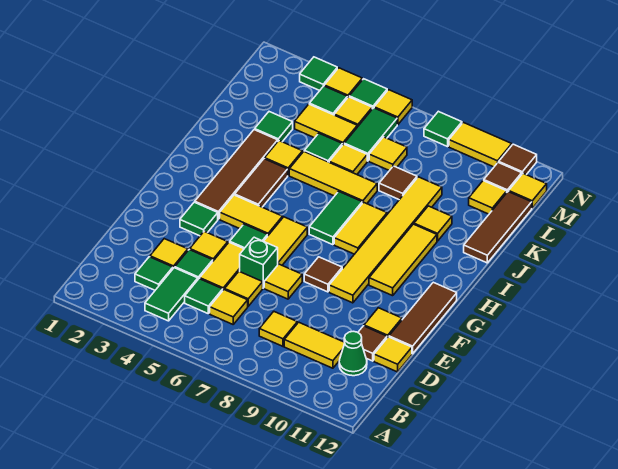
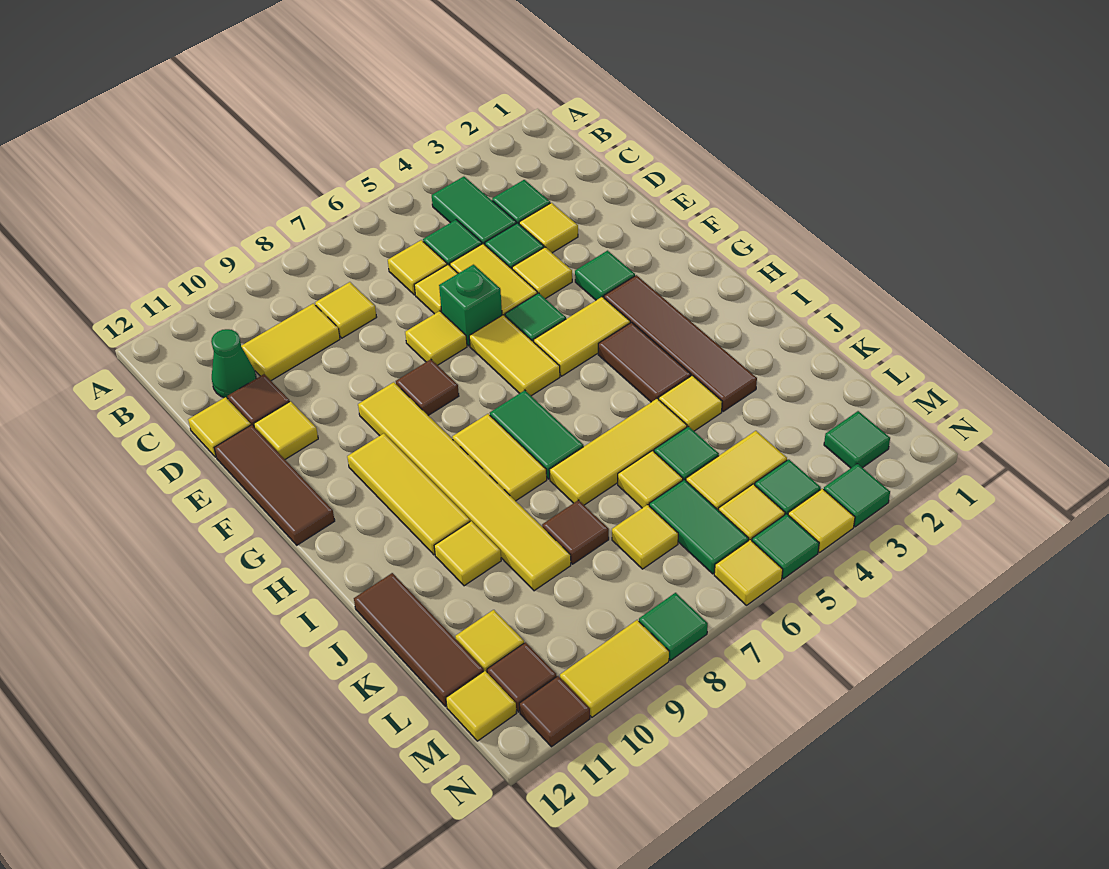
green 1x1 tile [255,112,293,142] -> green 1x1 tile moved to [824,411,890,468]

